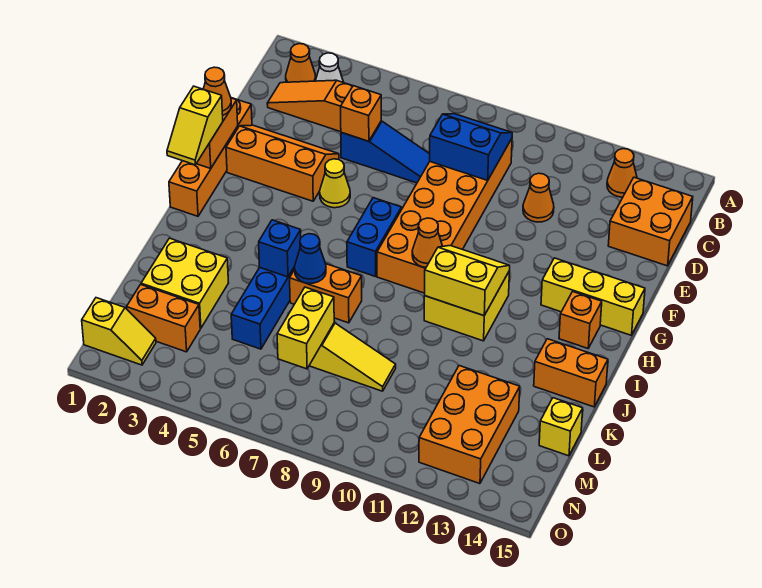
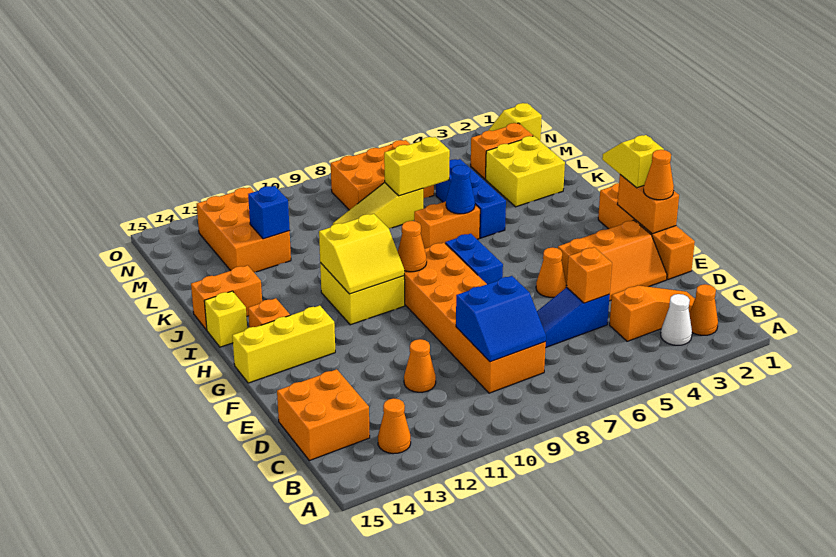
yellow 1x1 cone [320,159,350,208] -> orange 1x1 cone [536,247,566,297]
blue 1x1 brick [259,220,301,277] -> blue 1x1 brick moved to [248,186,290,239]
yellow 1x2 brick [277,287,334,369] -> yellow 1x2 brick turned to [384,137,450,196]
yellow 1x1 brick [539,398,583,456] -> yellow 1x1 brick moved to [204,291,247,347]
none -> orange 2x3 brick [331,140,434,210]

